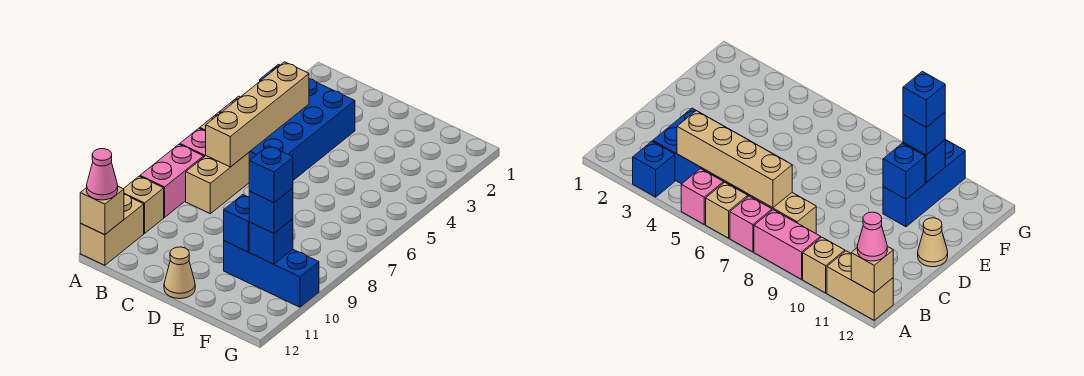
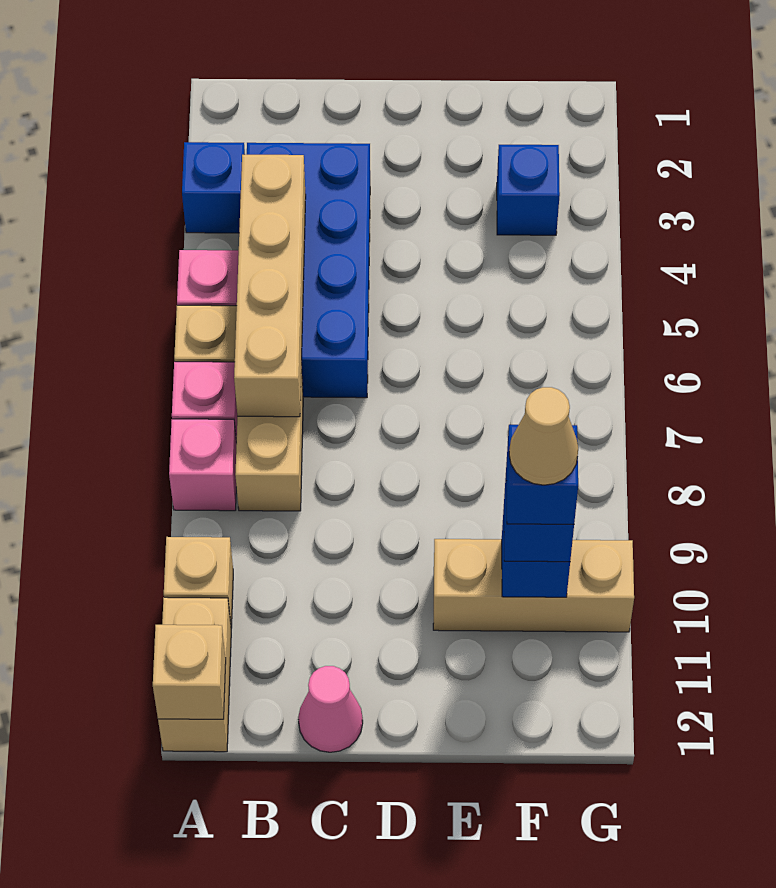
pink 1x2 brick [140,144,204,217] -> pink 1x1 brick [169,419,236,511]
pink 1x1 cone [87,149,118,200] -> pink 1x1 cone moved to [298,666,363,752]
tan 1x1 cone [164,247,195,299] -> tan 1x1 cone moved to [509,387,578,485]
blue 1x3 brick [224,241,319,307] -> tan 1x3 brick [433,539,634,632]
blue 1x1 brick [224,195,249,252] -> blue 1x1 brick moved to [497,145,560,235]

